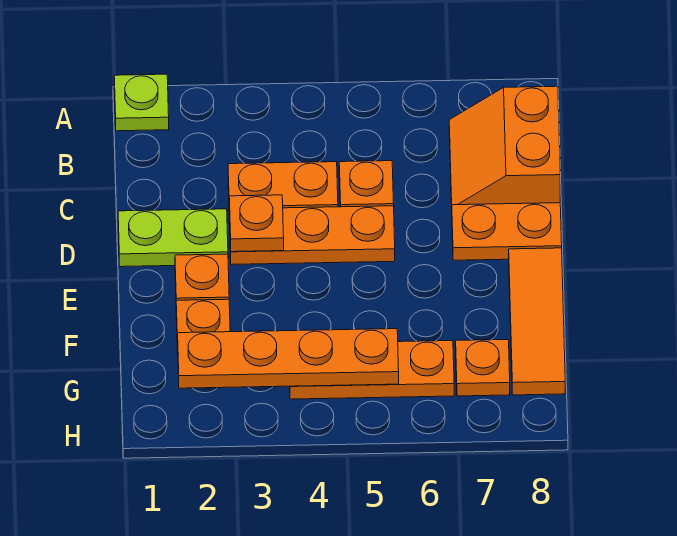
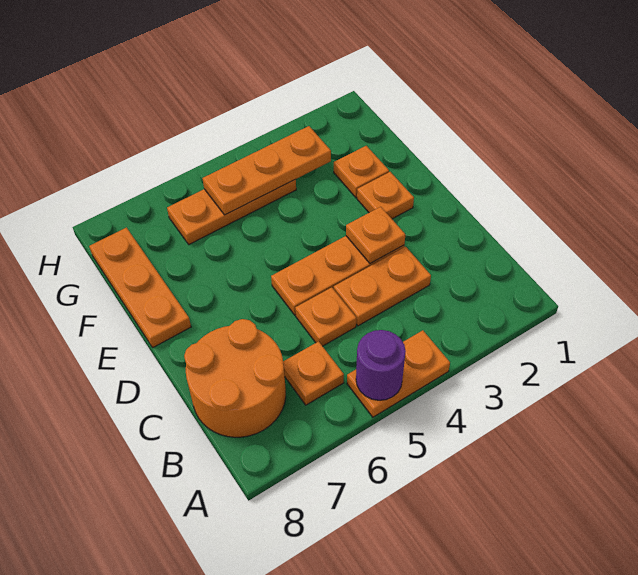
lime 1x1 plate [114,74,169,131] -> none
none -> purple 1x1 round brick [356,330,406,400]
orange 2x2 slope [449,86,560,205] -> orange 2x2 round brick [184,319,286,437]
lime 1x2 plate [118,209,228,267] -> none
orange 1x2 plate [452,203,562,260] -> orange 1x2 plate moved to [347,330,450,417]
orange 1x3 tile [509,248,565,395] -> orange 1x3 plate [89,228,191,348]
orange 1x4 plate [178,329,399,388] -> orange 1x3 plate [203,126,331,215]
orange 1x1 plate [456,340,510,396] -> orange 1x1 plate moved to [283,341,344,405]

